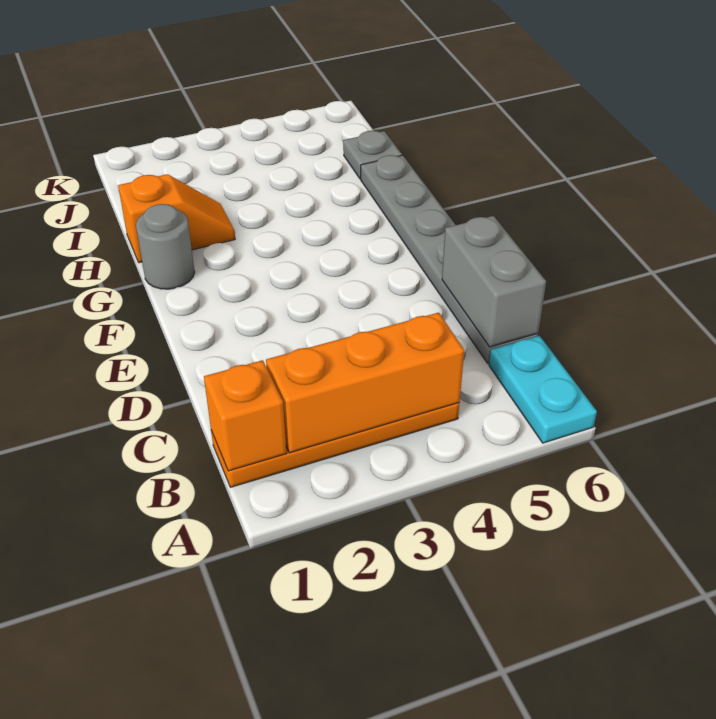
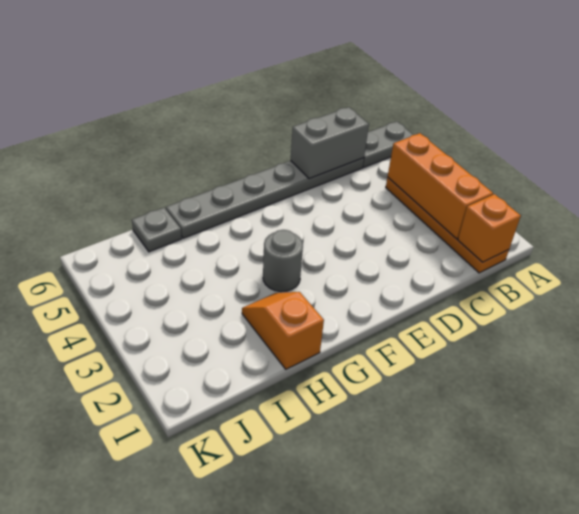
cyan 1x2 plate [489,336,597,443] -> grey 1x2 plate [363,122,413,167]
grey 1x1 round brick [136,204,195,289] -> grey 1x1 round brick moved to [263,230,303,292]

